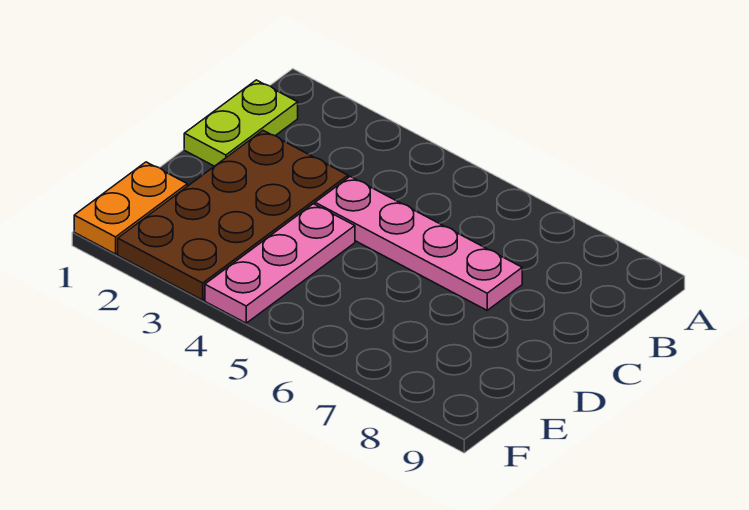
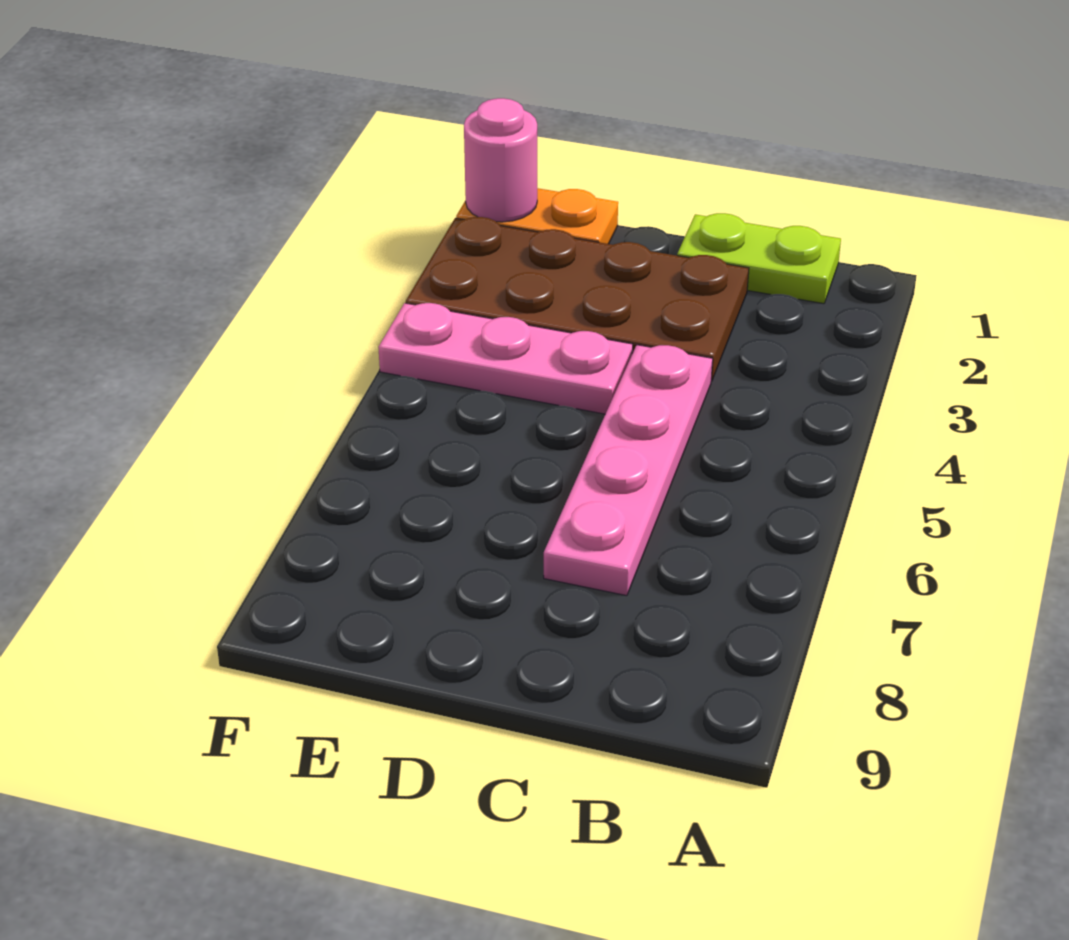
none -> pink 1x1 round brick [464,98,537,222]

